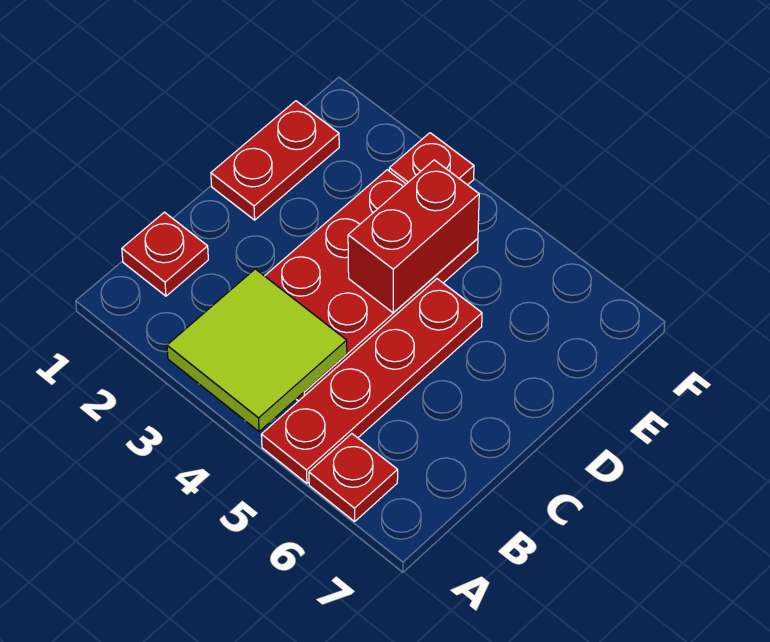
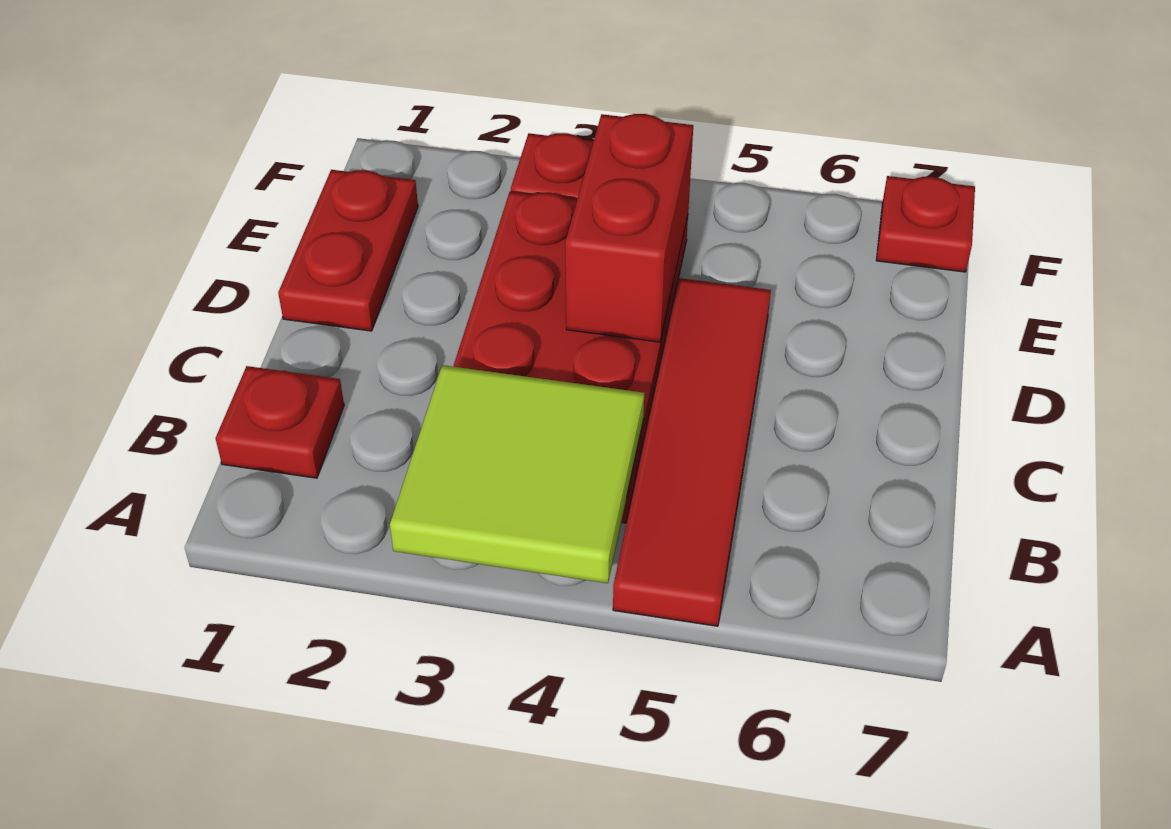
red 1x4 plate [261,279,482,483] -> red 1x4 tile [613,278,771,626]
red 1x1 plate [309,434,398,521] -> red 1x1 plate moved to [876,176,975,272]

